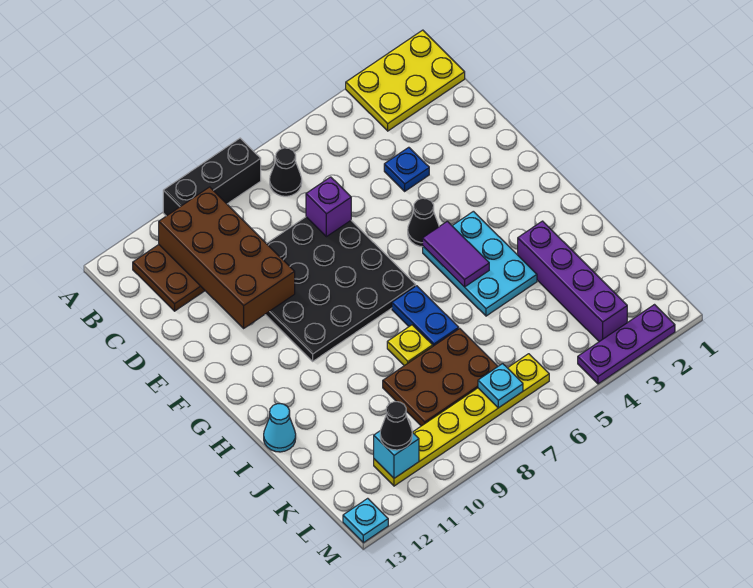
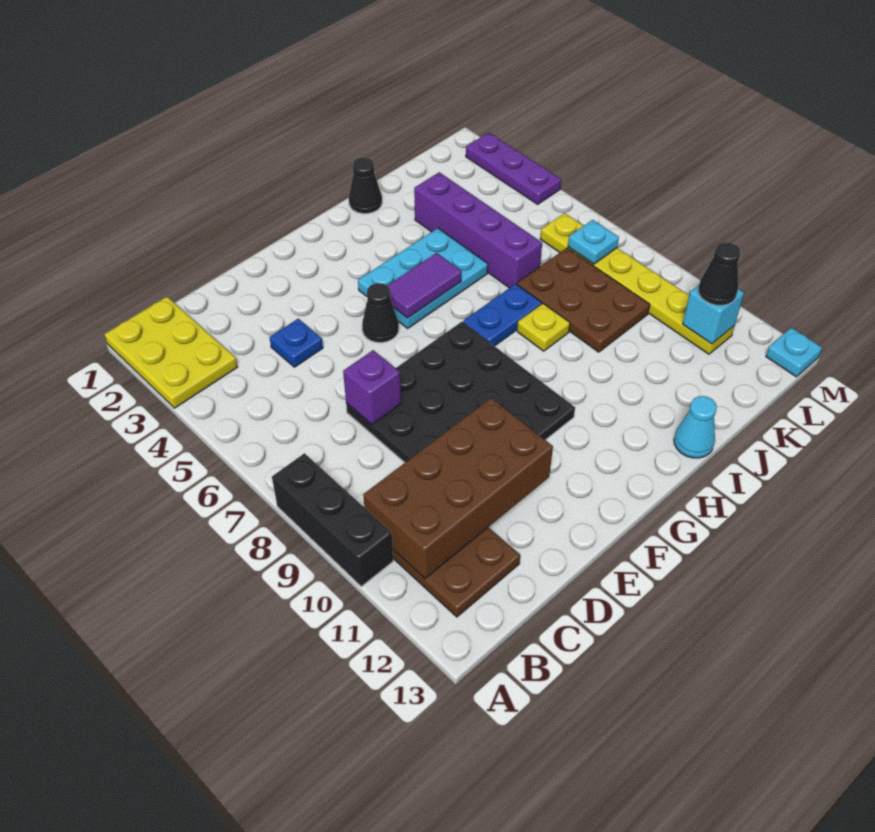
black 1x1 cone [270,148,302,196] -> black 1x1 cone moved to [349,157,382,214]
purple 1x4 brick [518,221,627,342] -> purple 1x4 brick turned to [414,172,542,288]

